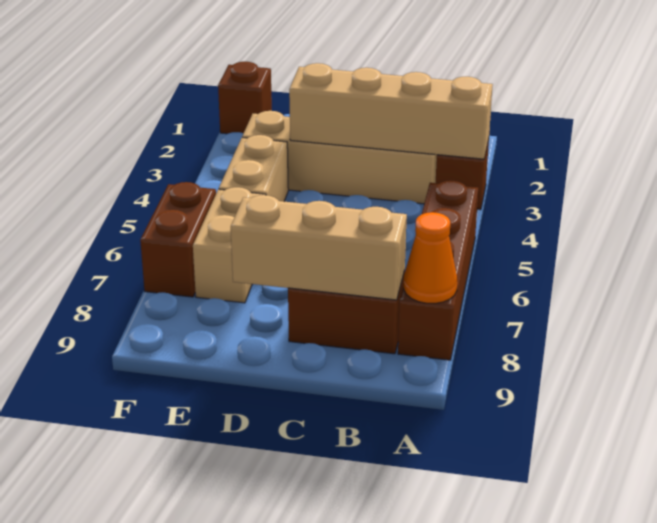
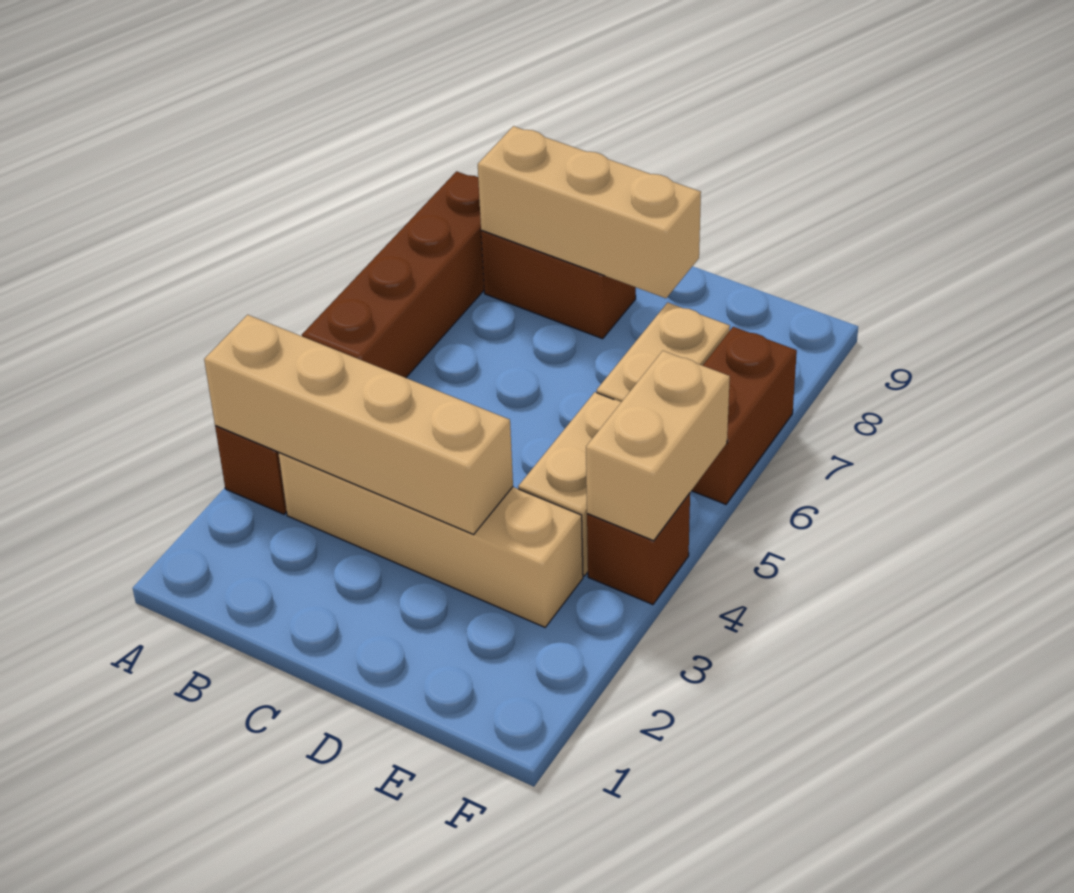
orange 1x1 cone [404,212,457,303] -> none
brown 1x1 brick [218,62,272,134] -> brown 1x1 brick moved to [587,493,690,605]
none -> tan 1x2 brick [586,351,730,541]

